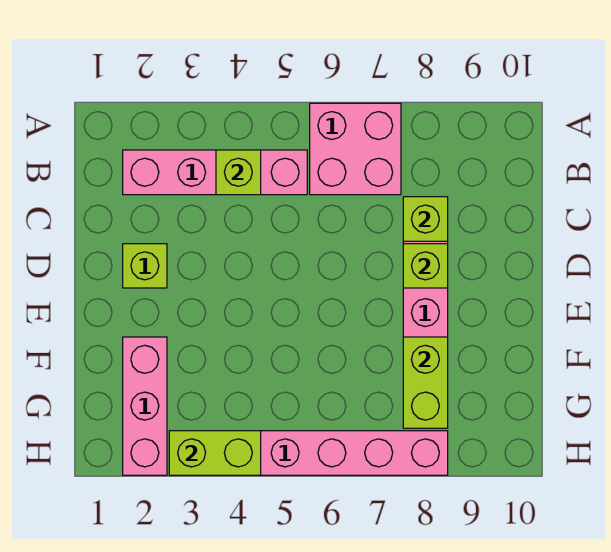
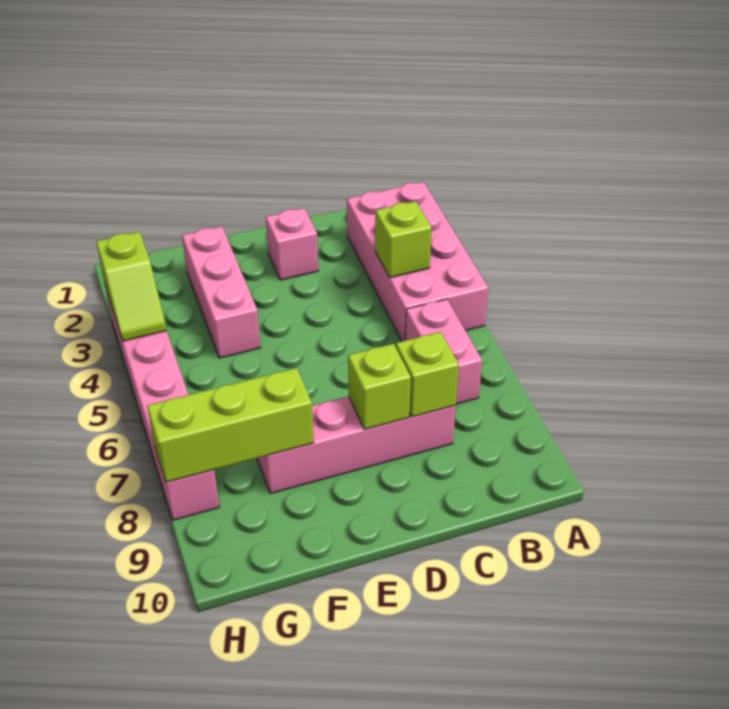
pink 2x2 brick [310,103,401,195] -> pink 1x2 brick [405,299,482,404]
pink 1x4 brick [123,150,307,195] -> pink 2x4 brick [347,182,488,341]
lime 1x1 brick [123,244,167,288] -> pink 1x1 brick [266,208,318,280]
pink 1x3 brick [123,337,167,475] -> pink 1x3 brick turned to [182,226,261,358]
lime 1x2 brick [403,337,448,428] -> lime 1x3 brick [147,368,314,482]
lime 1x2 brick [169,431,261,475] -> lime 1x2 slope [96,232,167,341]

